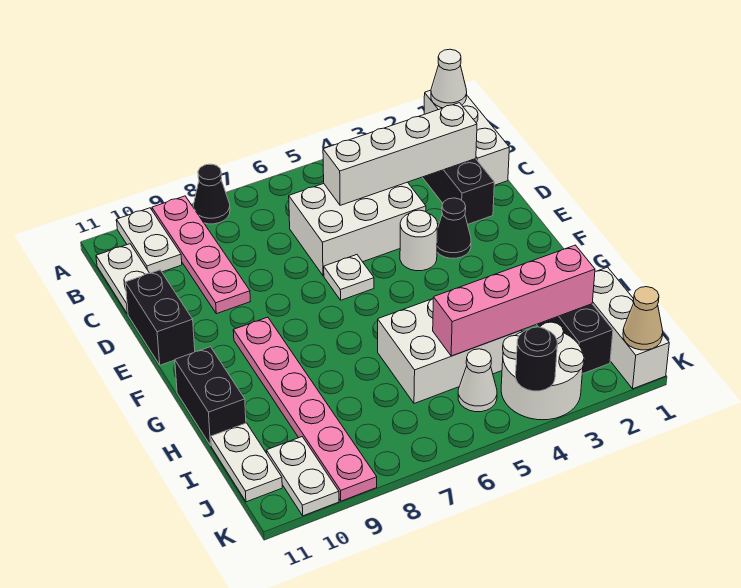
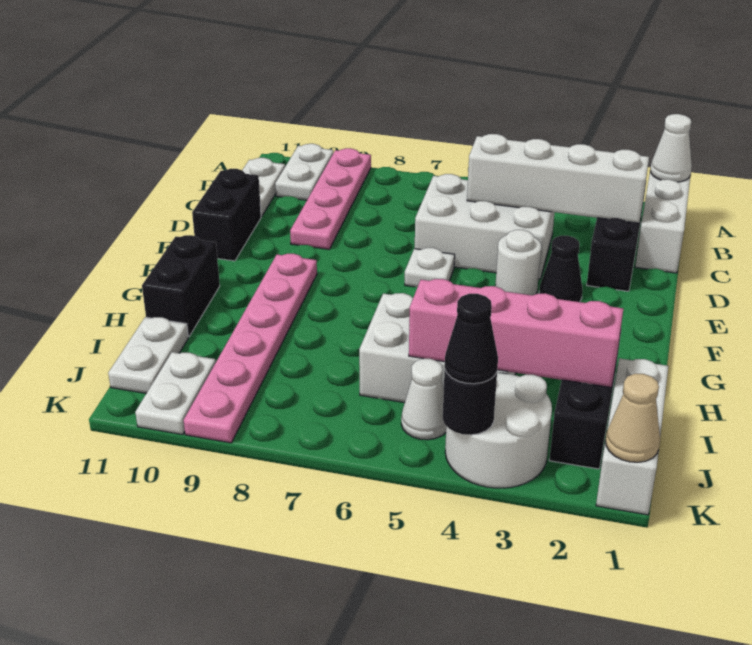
black 1x1 cone [193,164,230,224] -> black 1x1 cone moved to [445,294,498,384]

